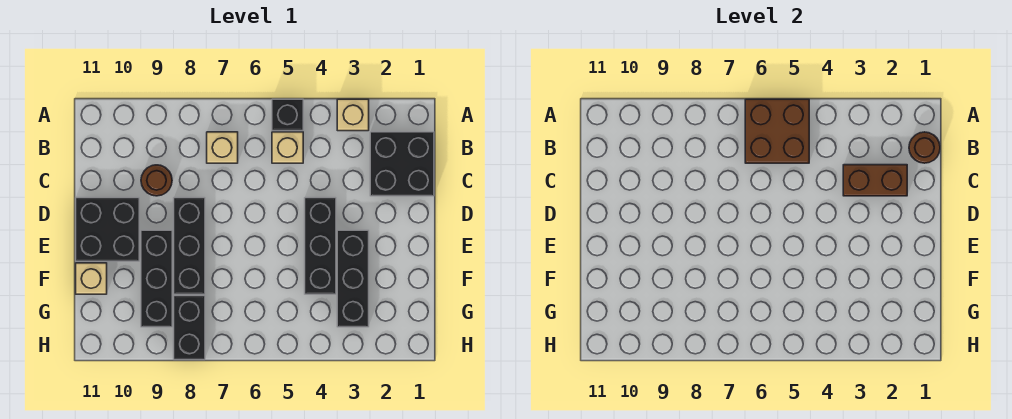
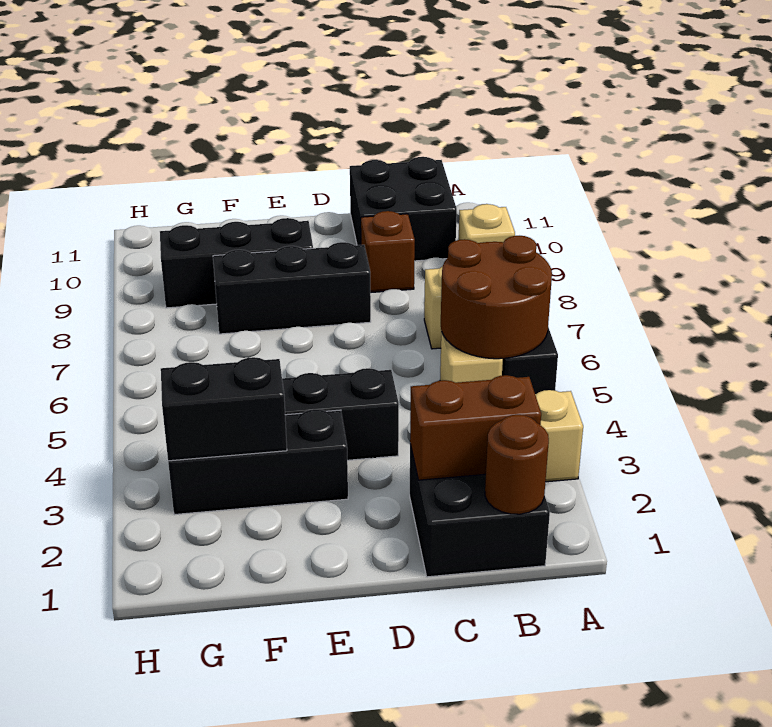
brown 2x2 brick [745,99,809,163] -> brown 2x2 round brick [441,236,552,359]
brown 1x2 brick [843,165,907,196] -> brown 1x2 brick turned to [410,375,541,480]
brown 1x1 round brick [141,165,172,196] -> brown 1x1 brick [361,211,415,293]
black 2x2 brick [76,198,139,261] -> black 2x2 brick moved to [350,157,457,261]
tan 1x1 brick [76,263,107,294] -> tan 1x1 brick moved to [459,204,515,243]
black 1x2 brick [174,296,205,360] -> black 1x2 brick moved to [161,357,287,461]

